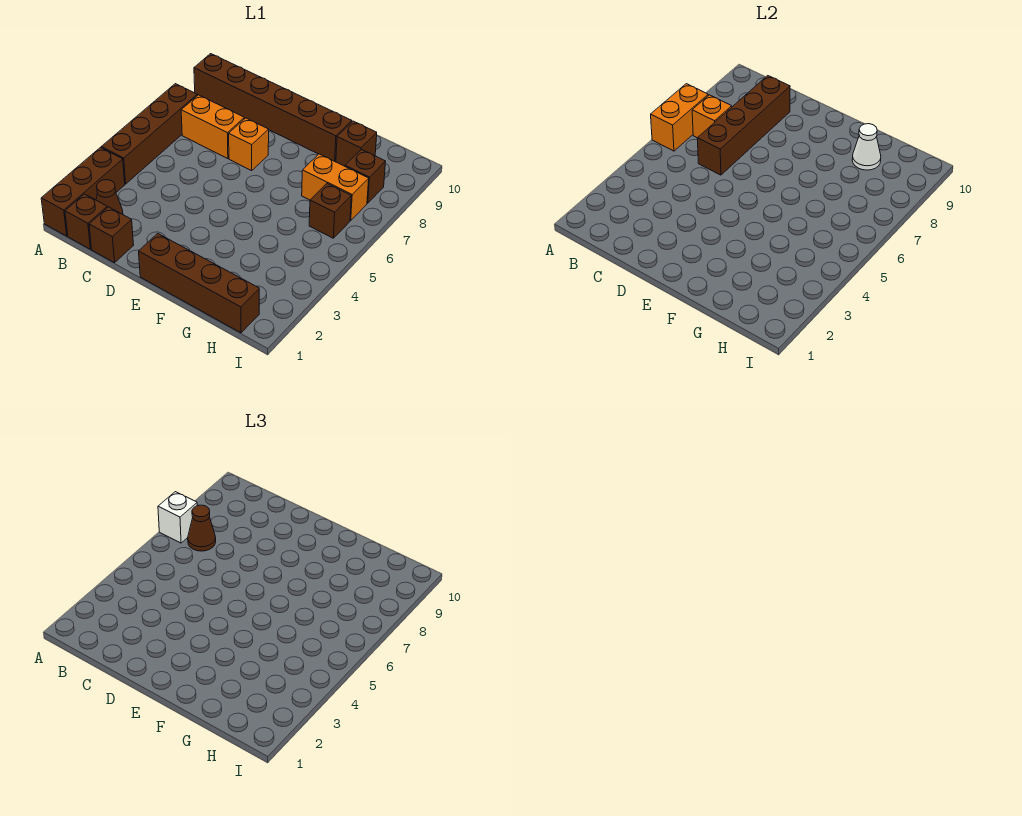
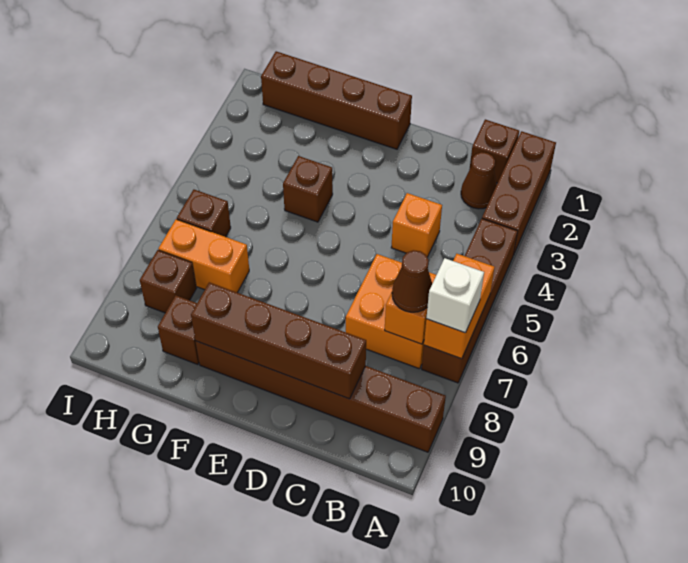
orange 1x2 brick [181,95,244,159] -> orange 2x2 brick [346,254,436,369]
brown 1x1 brick [89,207,134,263] -> brown 1x1 brick moved to [283,156,333,222]
brown 1x4 brick [697,76,790,175] -> brown 1x4 brick turned to [191,282,366,399]
orange 1x1 brick [229,118,269,171] -> orange 1x1 brick moved to [391,193,442,257]
white 1x1 cone [852,124,881,170] -> none

